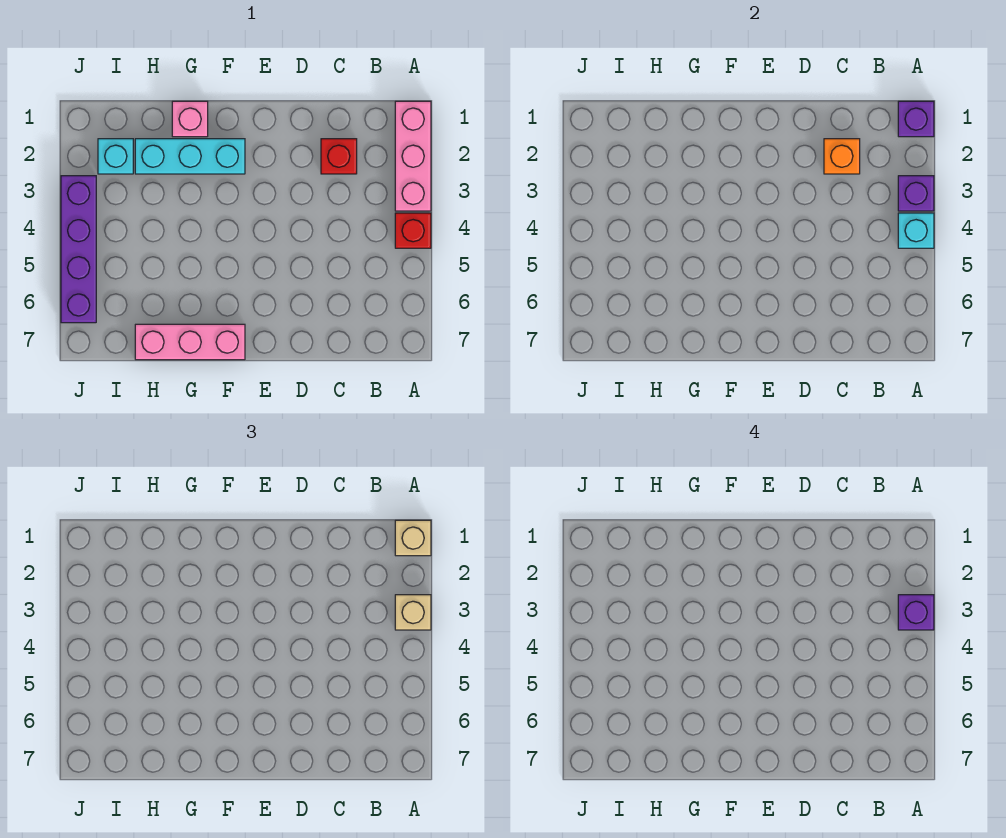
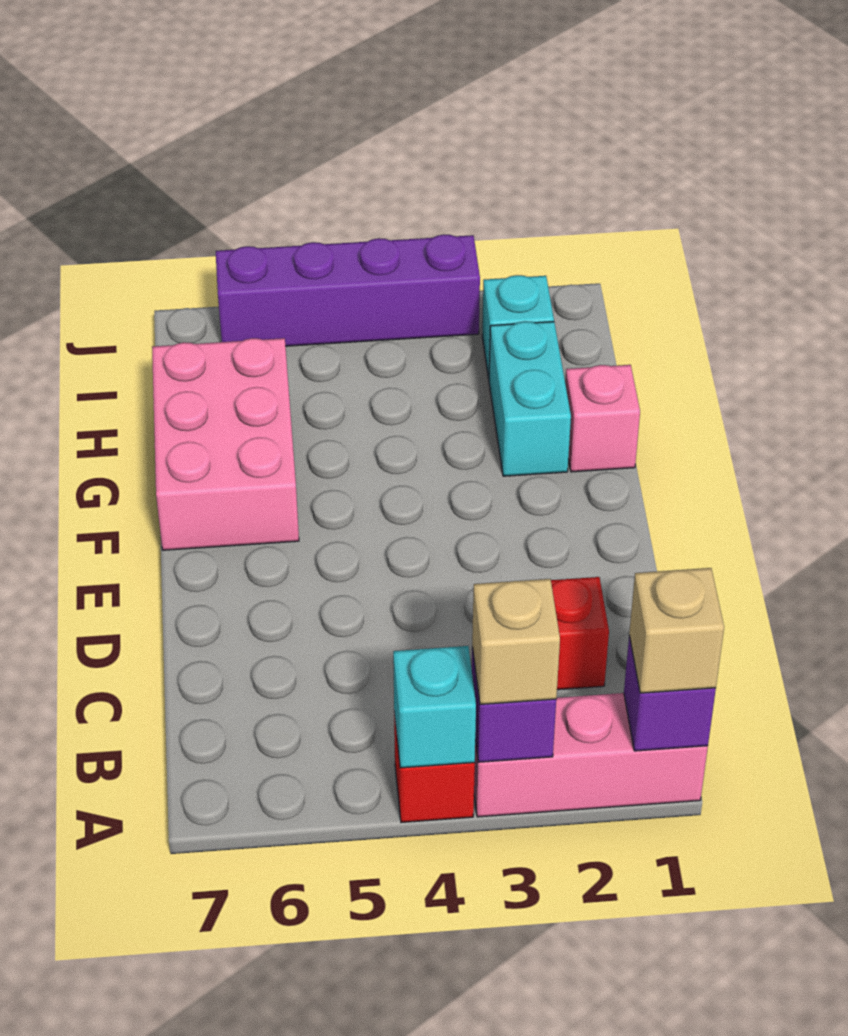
purple 1x1 brick [898,595,934,630] -> none
orange 1x1 brick [824,139,860,174] -> none
cyan 1x3 brick [135,139,245,174] -> cyan 1x2 brick [489,321,571,476]
pink 1x3 brick [135,324,245,360] -> pink 2x3 brick [152,338,299,550]

